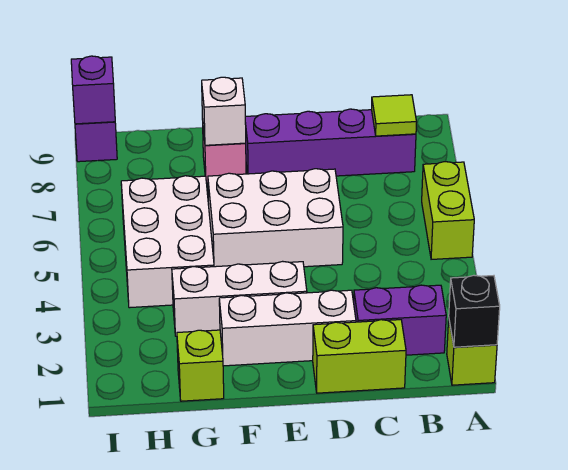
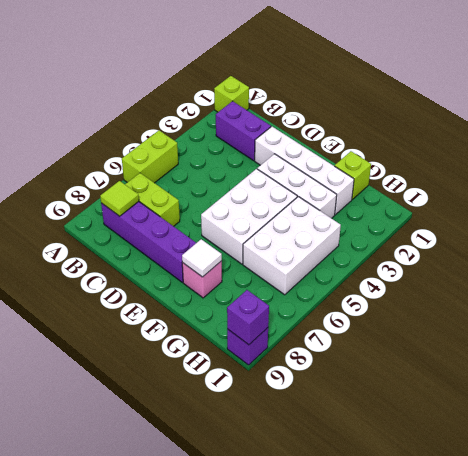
black 1x1 brick [449,275,500,347] -> none
lime 1x2 brick [313,320,406,393] -> lime 1x2 brick moved to [125,173,180,226]
white 1x3 brick [219,290,356,366] -> white 1x4 brick [255,127,354,215]
white 2x3 brick [208,169,343,267] -> white 2x3 brick turned to [201,169,297,264]
white 1x1 brick [202,77,246,145] -> white 1x1 tile [182,239,222,277]

